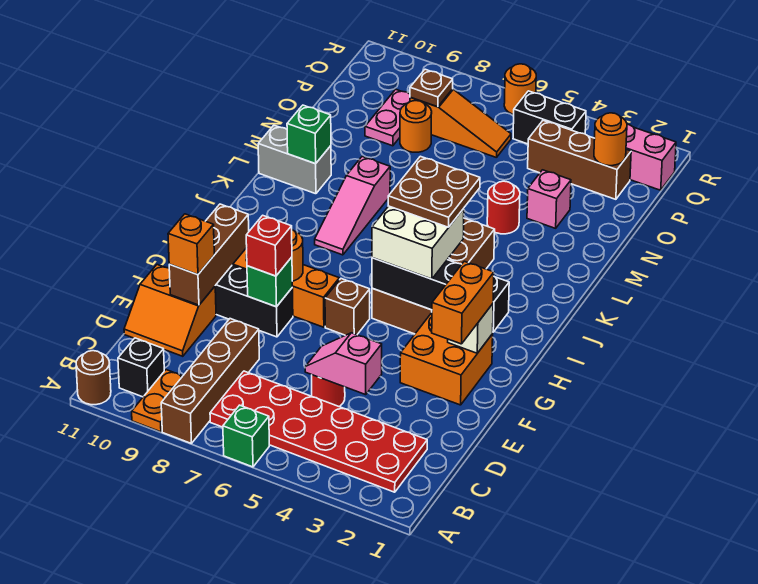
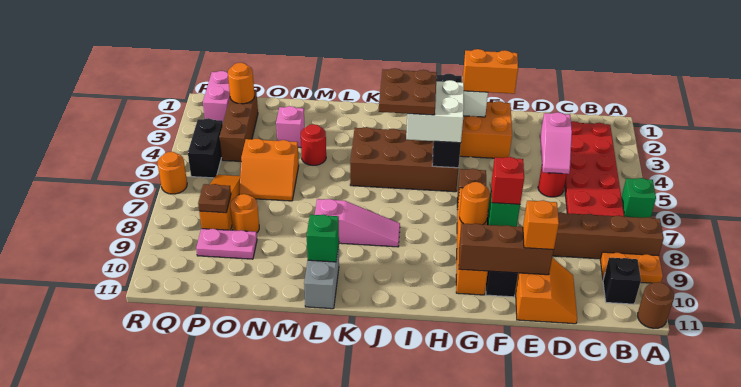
none -> orange 2x2 slope [239,139,299,201]

